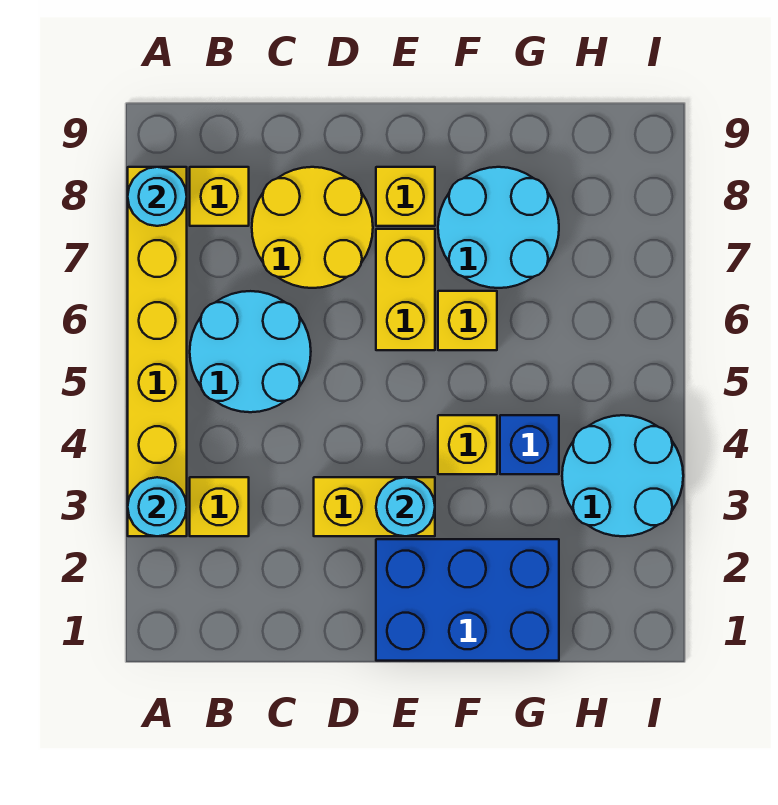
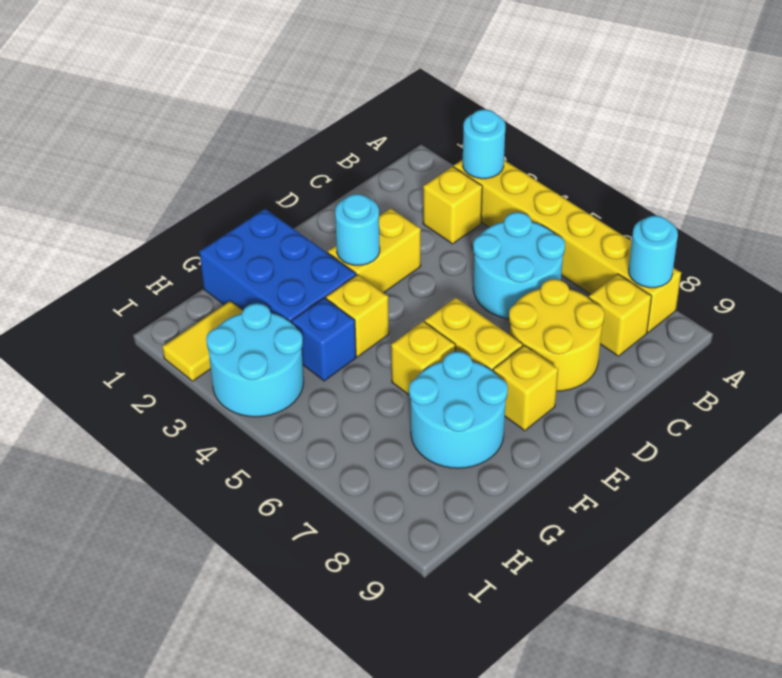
blue 2x3 brick [376,539,559,661] -> blue 2x3 brick turned to [200,209,356,323]
none -> yellow 1x2 tile [163,301,243,381]

